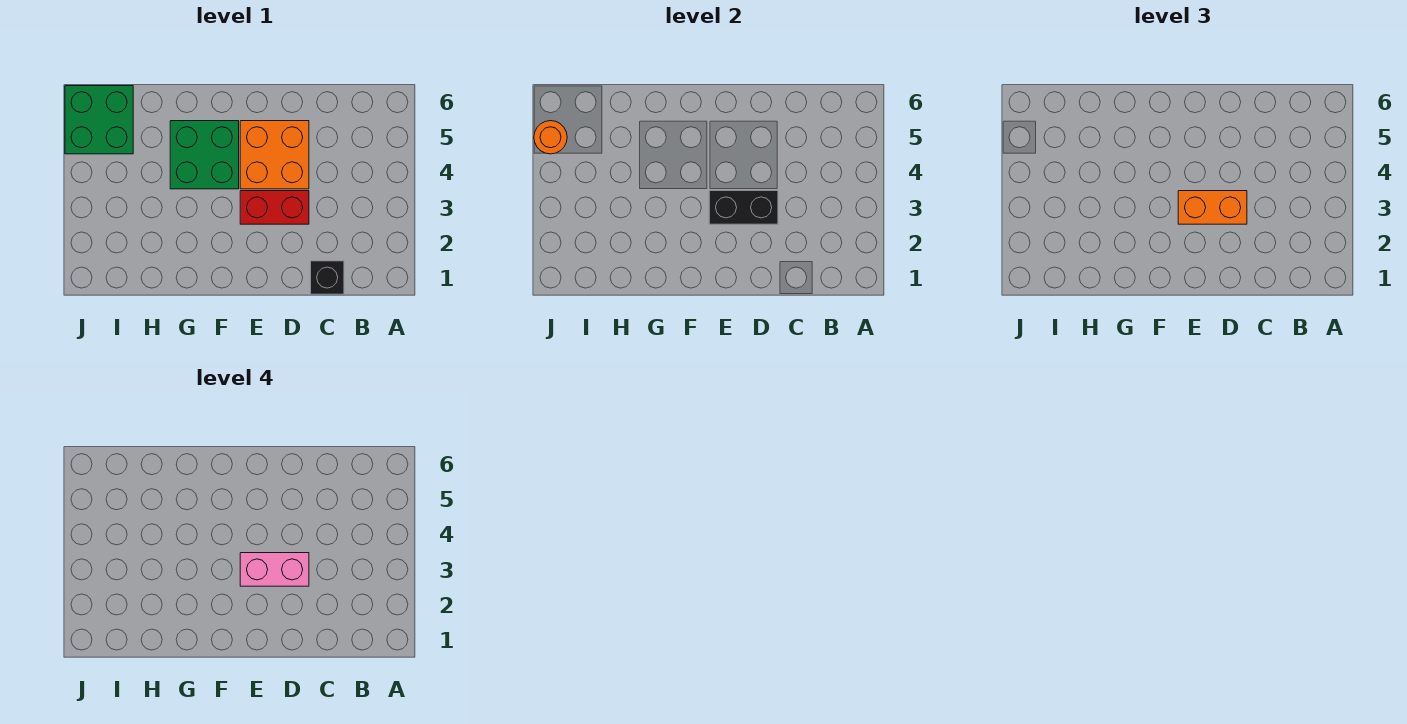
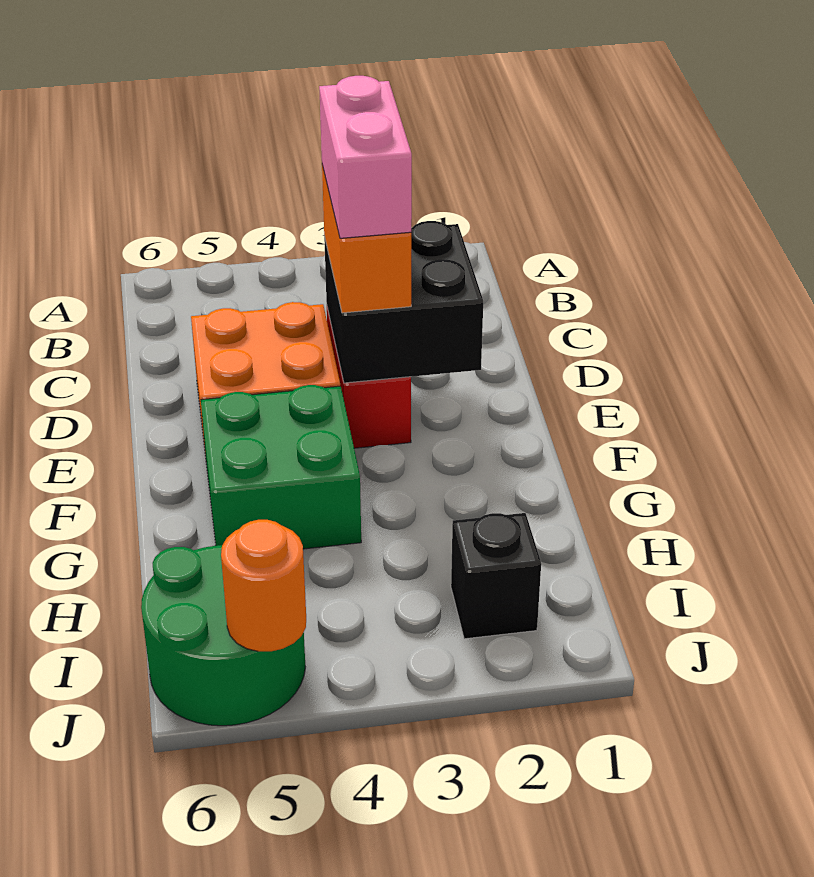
black 1x1 brick [311,261,344,294] -> black 1x1 brick moved to [451,513,541,639]
black 1x2 brick [709,191,778,224] -> black 2x2 brick [324,221,483,383]
green 2x2 brick [65,86,133,154] -> green 2x2 round brick [141,545,305,726]

